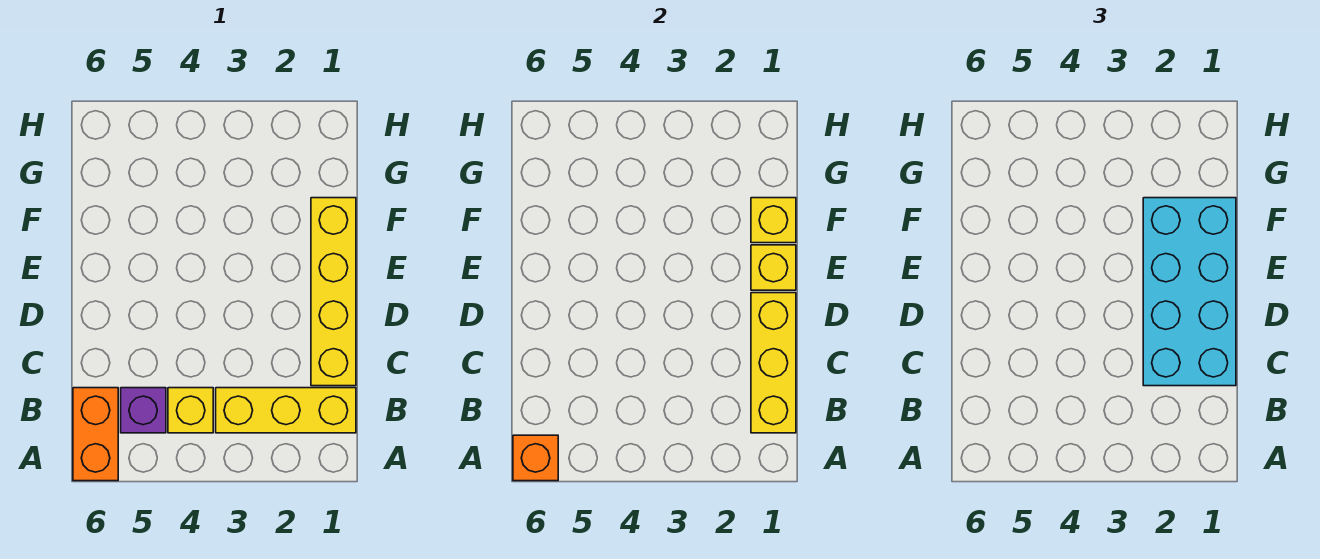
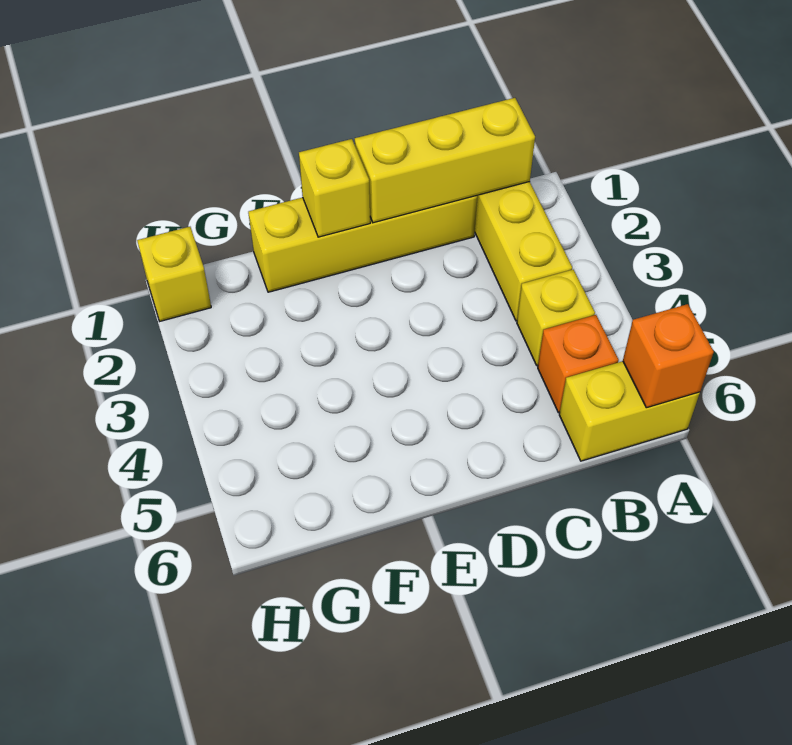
orange 1x2 brick [73,388,118,481] -> yellow 1x2 brick [559,361,700,461]
purple 1x1 brick [121,388,166,433] -> orange 1x1 brick [538,315,619,412]
cyan 2x4 brick [1143,198,1236,386] -> none
yellow 1x1 brick [751,198,796,243] -> yellow 1x1 brick moved to [137,227,211,321]

